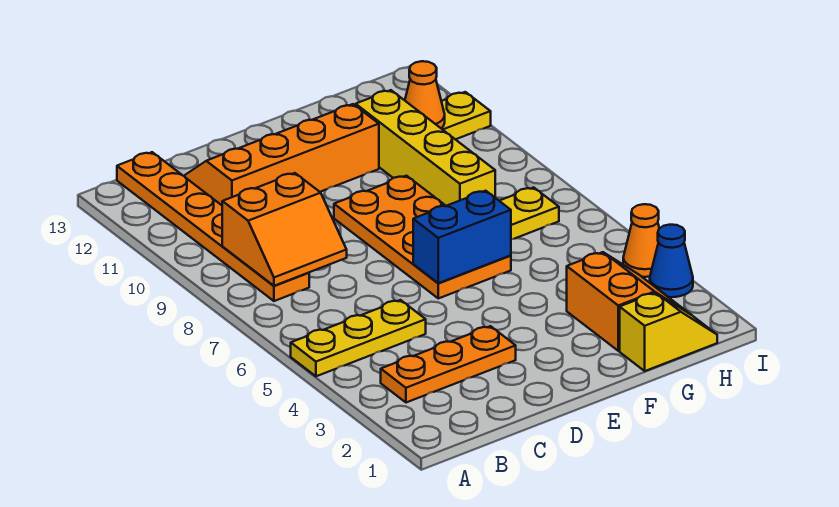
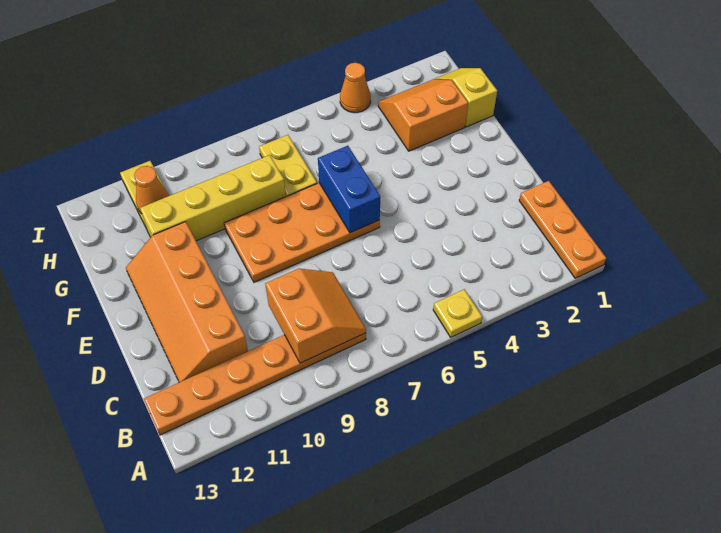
yellow 1x3 plate [291,300,426,376] -> yellow 1x1 plate [433,289,482,337]
orange 1x3 plate [381,326,516,403] -> orange 1x3 plate moved to [519,181,606,278]
blue 1x1 cone [650,225,693,297] -> none

